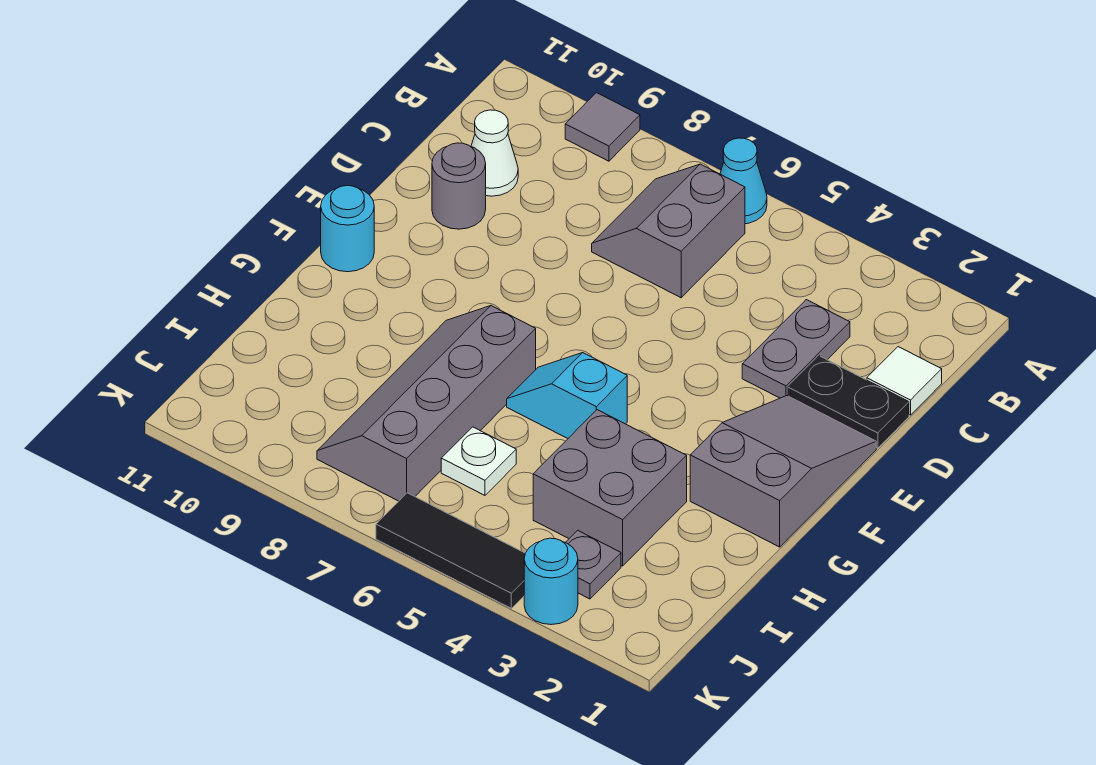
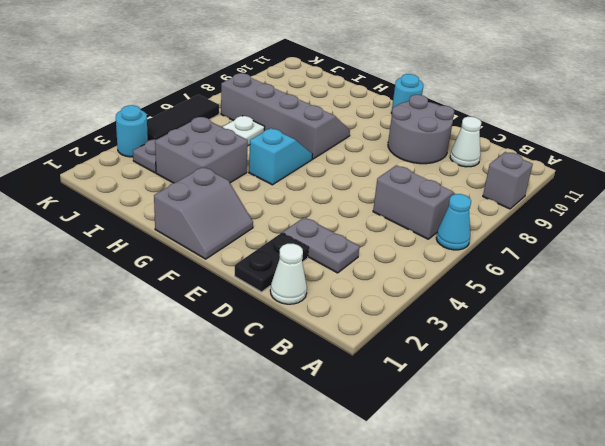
grey 1x1 tile [565,93,640,161] -> grey 1x1 brick [483,152,533,209]
white 1x1 tile [867,347,942,415] -> white 1x1 cone [270,244,307,304]
grey 1x1 round brick [432,143,486,229] -> grey 2x2 round brick [388,95,454,164]
grey 2x3 slope [690,396,876,547] -> grey 2x2 slope [154,167,253,259]

